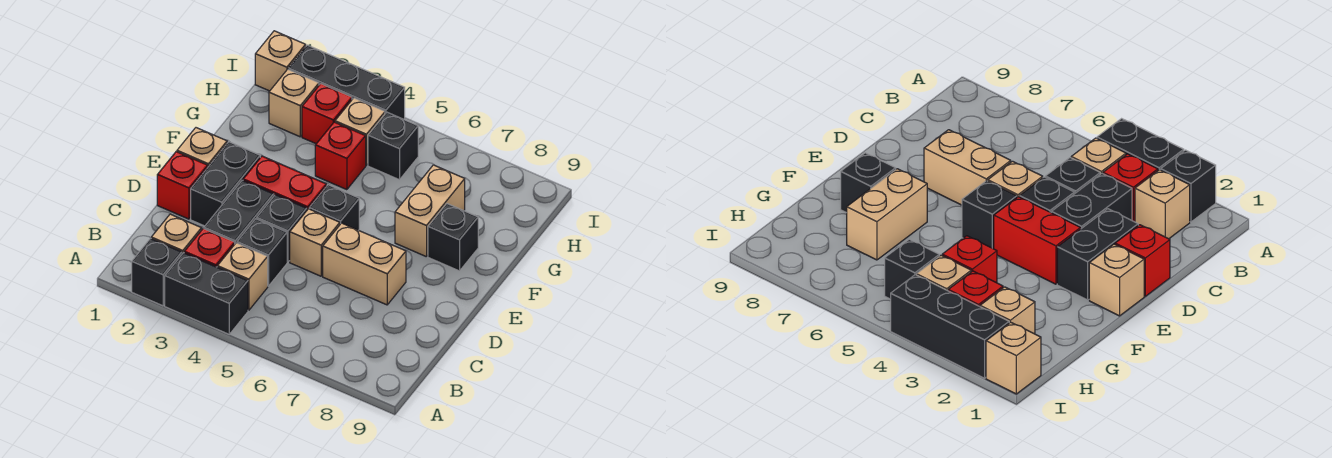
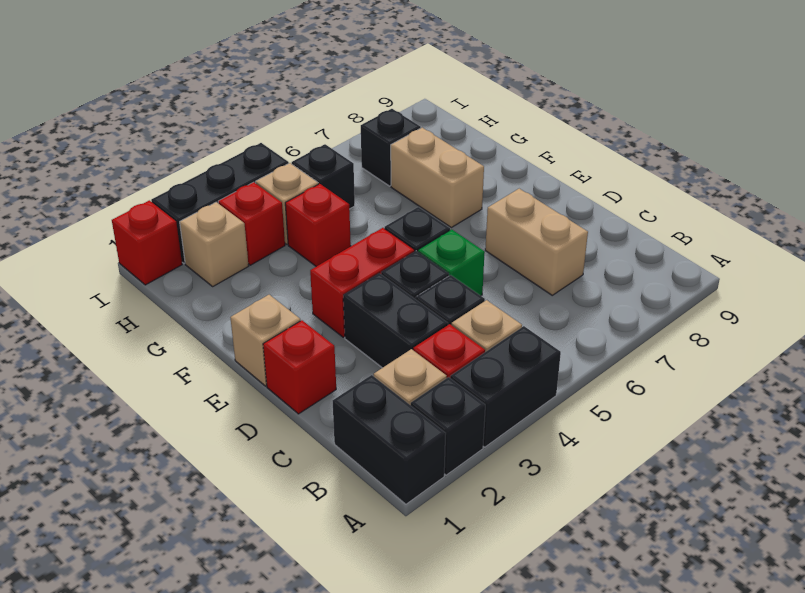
black 1x2 brick [191,142,260,226] -> black 1x2 brick moved to [333,375,446,504]
tan 1x1 brick [290,209,340,276] -> green 1x1 brick [418,229,485,296]
tan 1x2 brick [323,223,406,305] -> tan 1x2 brick turned to [485,189,588,295]
black 1x1 brick [428,204,478,271] -> black 1x1 brick moved to [361,109,421,186]
tan 1x1 brick [255,31,306,91] -> red 1x1 brick [112,200,182,285]

